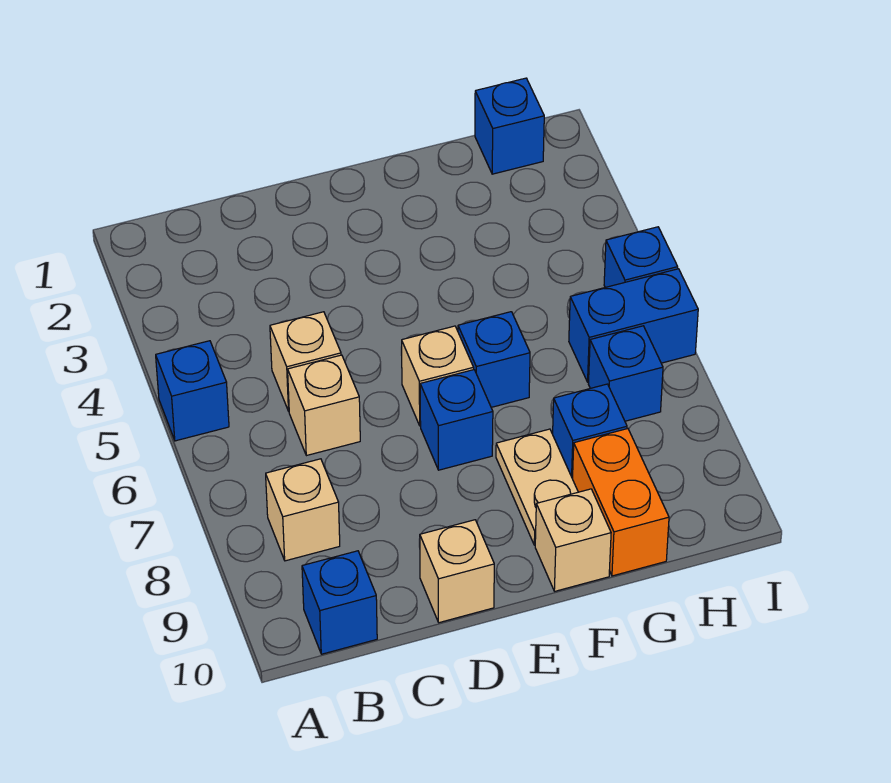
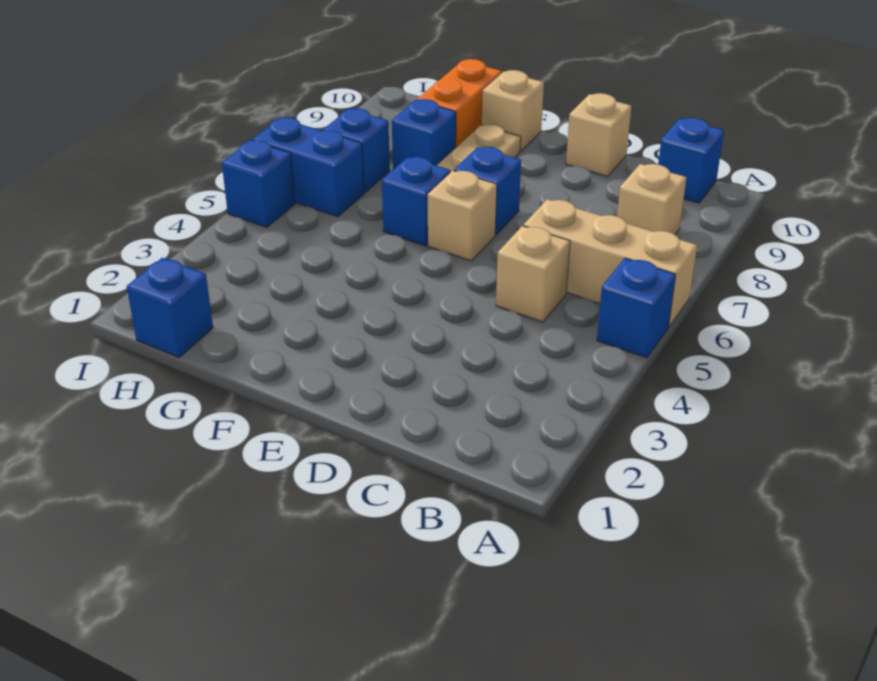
tan 1x1 brick [288,355,360,456] -> tan 1x3 brick [524,199,697,326]

